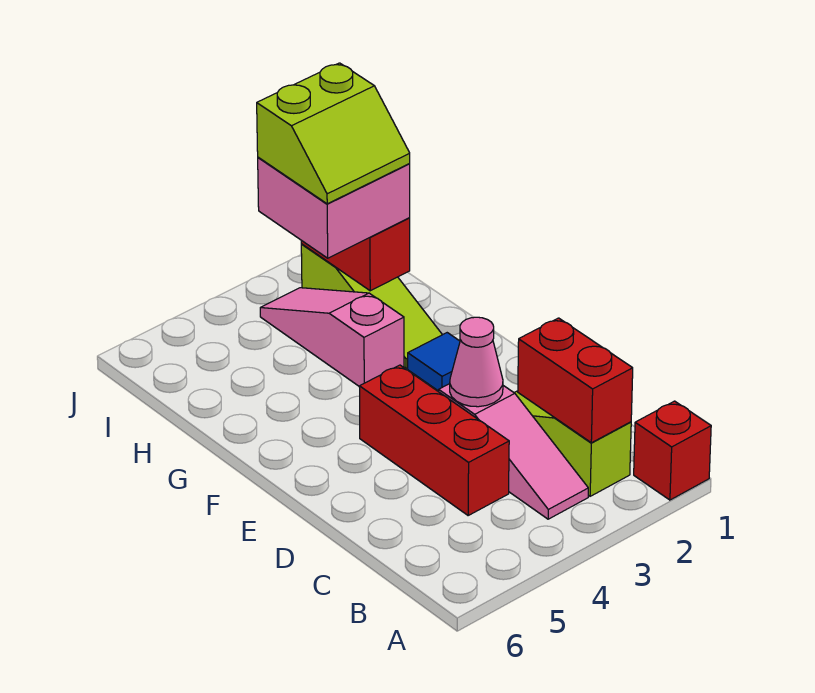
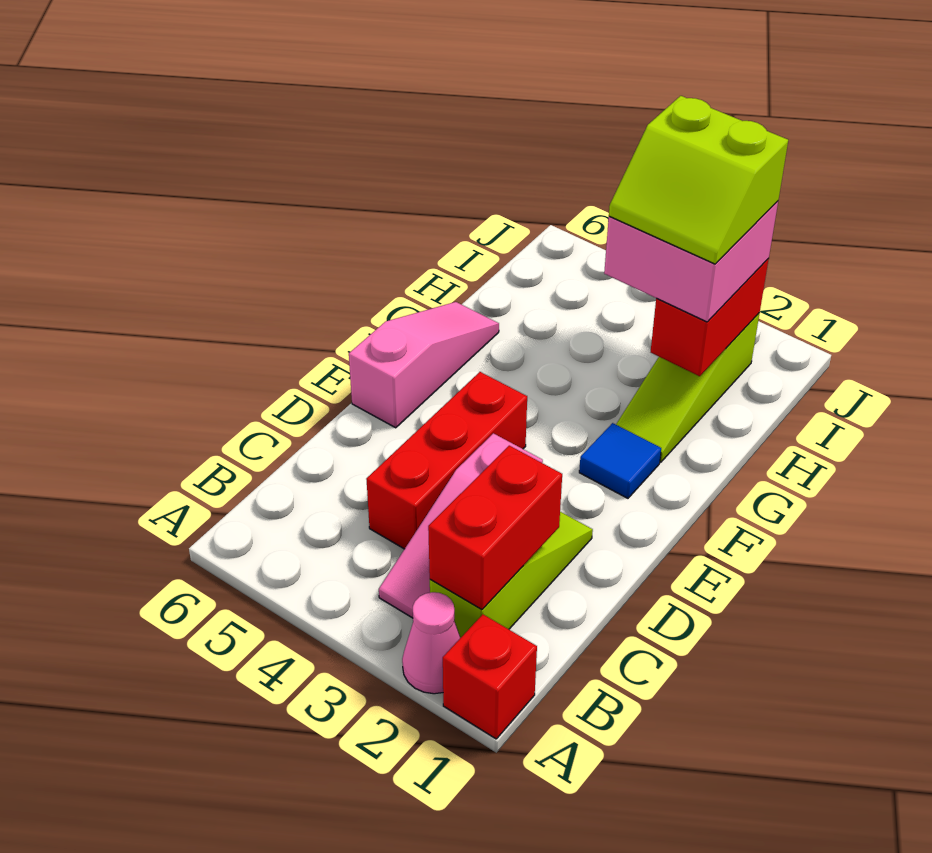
pink 1x1 cone [450,317,503,407] -> pink 1x1 cone moved to [402,592,460,694]
pink 1x3 slope [260,288,404,386] -> pink 1x3 slope moved to [349,302,499,428]

